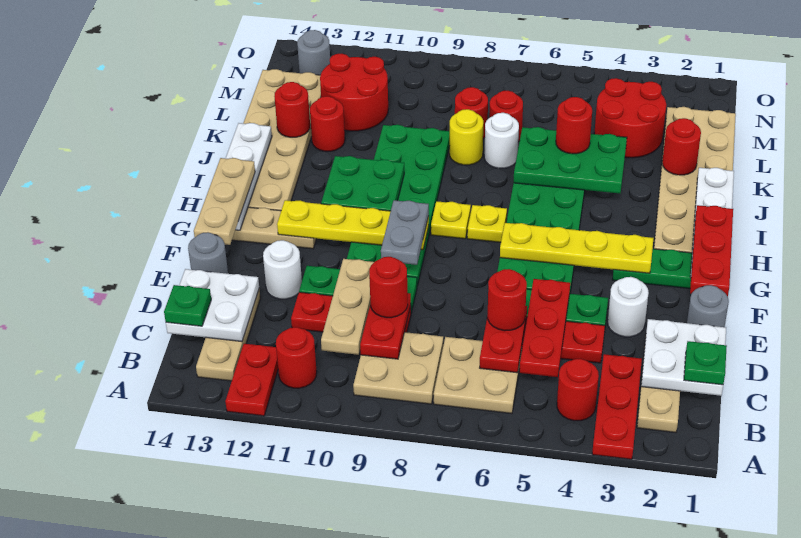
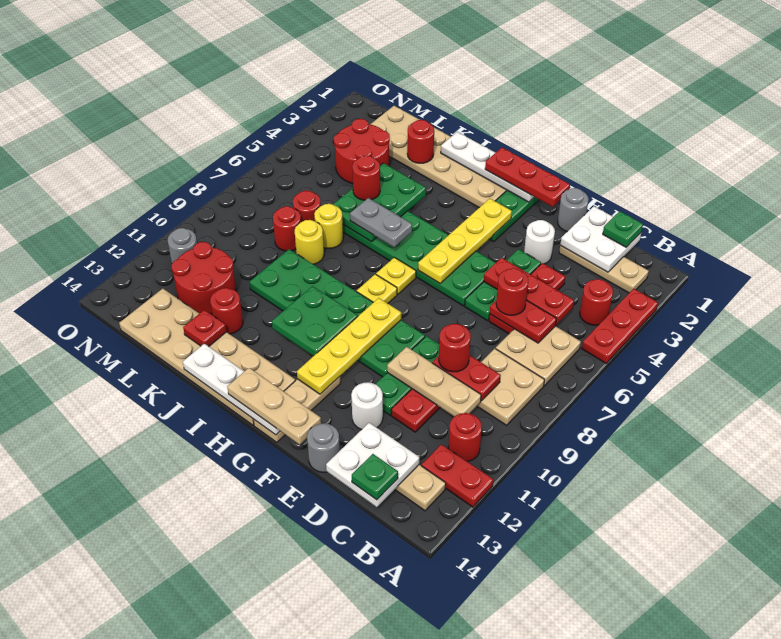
red 1x3 plate [592,354,642,459] -> red 1x3 plate turned to [582,289,658,363]
grey 1x2 plate [381,200,429,265] -> grey 1x2 plate moved to [350,198,412,247]
white 1x1 round brick [484,113,519,168] -> yellow 1x1 round brick [314,204,343,248]
red 1x1 round brick [274,82,310,137] -> red 1x1 plate [183,310,226,346]
grey 1x1 round brick [297,30,330,75] -> grey 1x1 round brick moved to [168,228,197,263]

